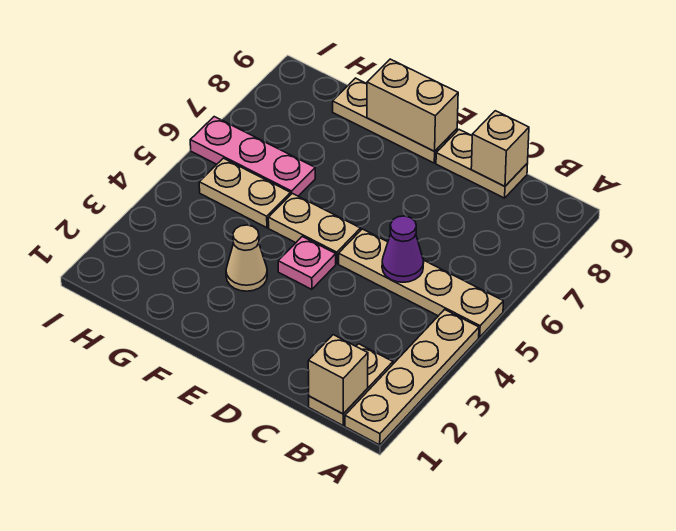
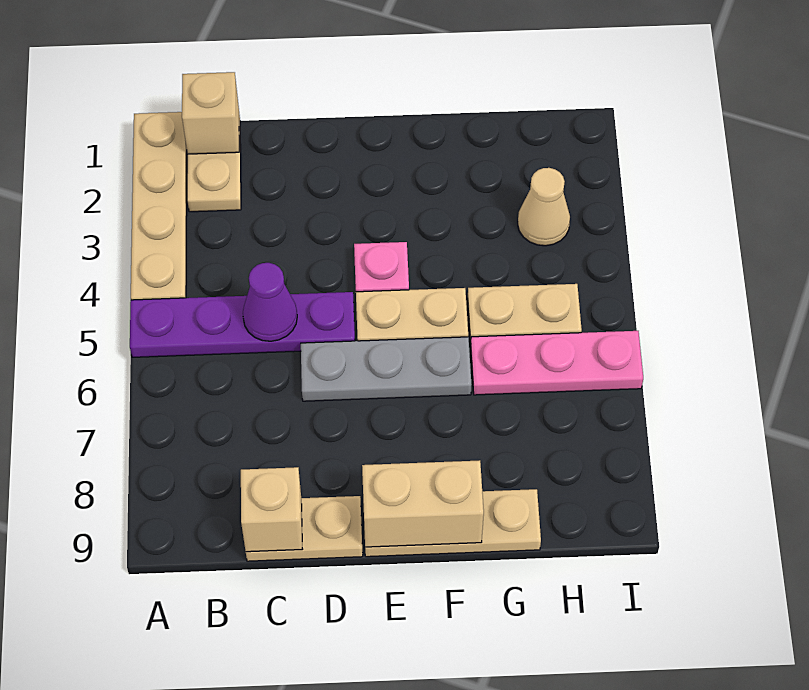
tan 1x4 plate [339,229,503,337] -> purple 1x4 plate [130,292,355,357]
none -> grey 1x3 plate [301,337,471,401]
tan 1x1 cone [226,225,267,291] -> tan 1x1 cone moved to [518,168,570,246]

